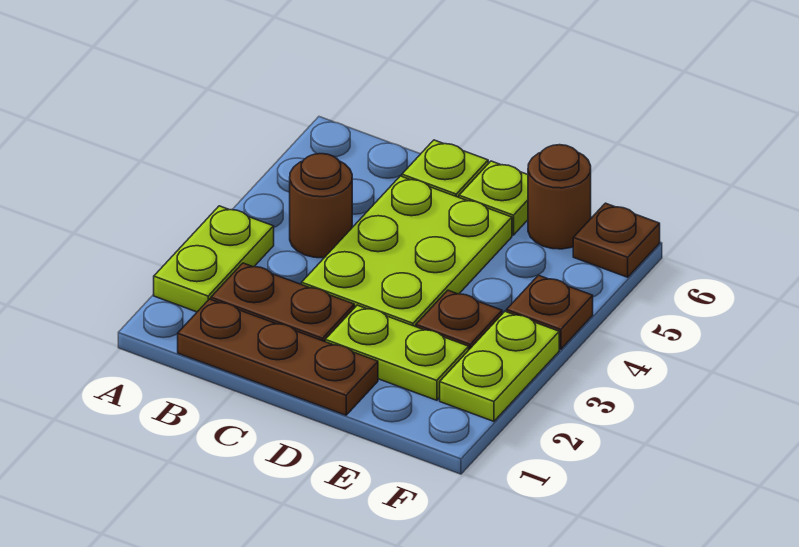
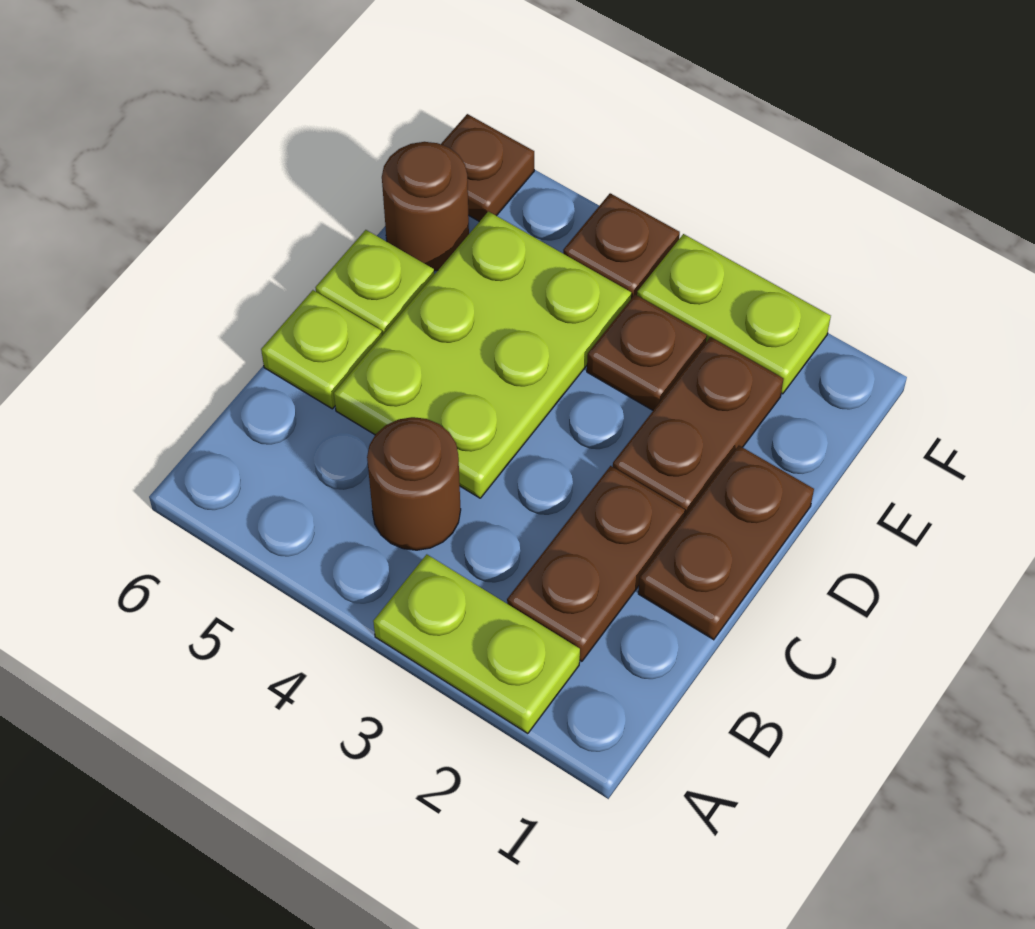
brown 1x3 plate [178,299,378,415] -> brown 1x2 plate [638,446,814,640]
lime 2x3 plate [302,176,512,327] -> lime 2x3 plate turned to [334,212,631,498]
lime 1x2 plate [325,305,469,400] -> brown 1x2 plate [613,337,783,518]

